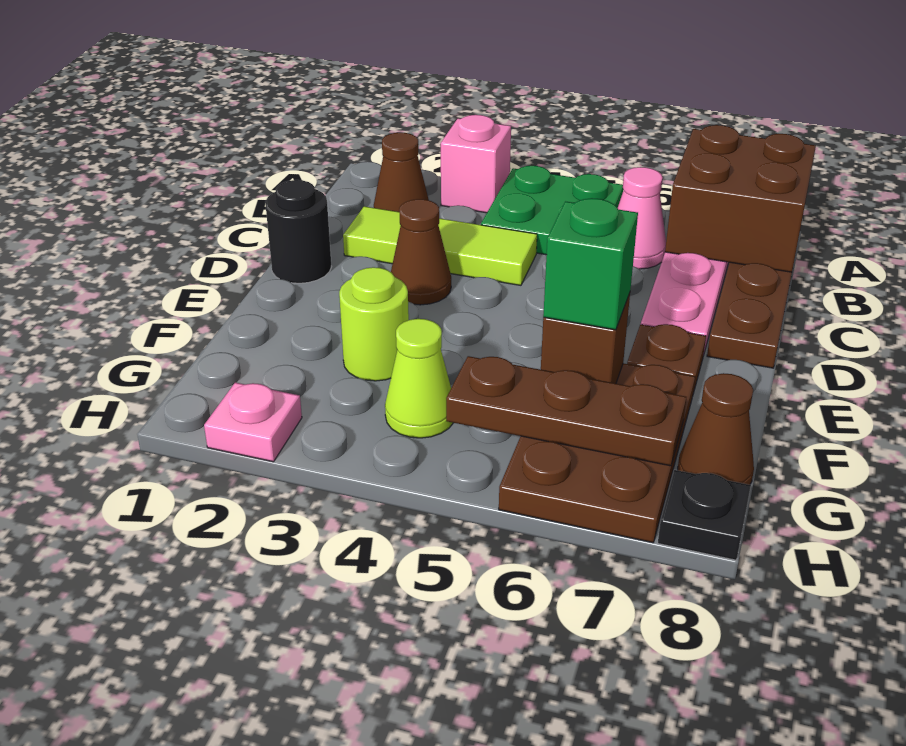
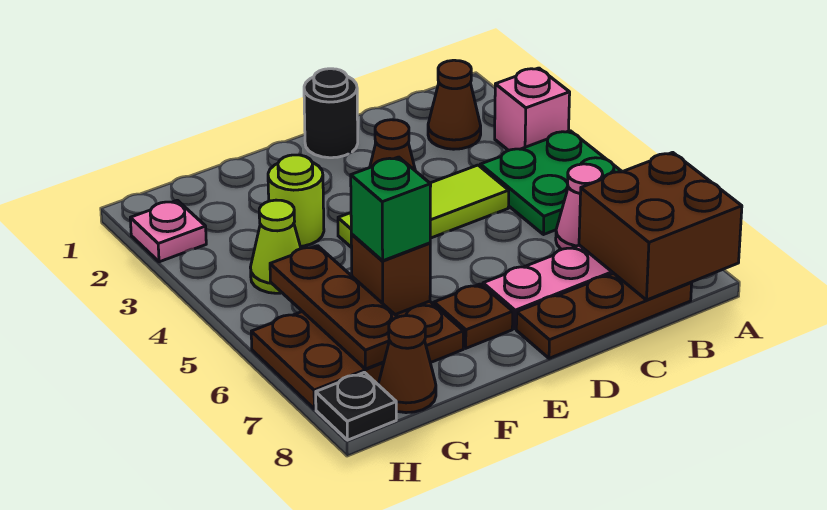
lime 1x3 tile [343,206,537,285] -> lime 1x3 tile turned to [338,165,509,248]

